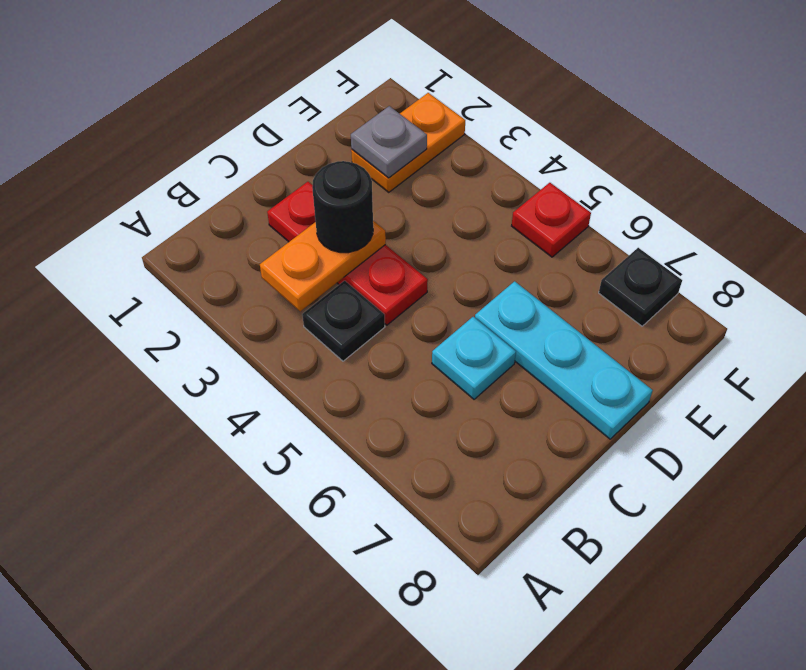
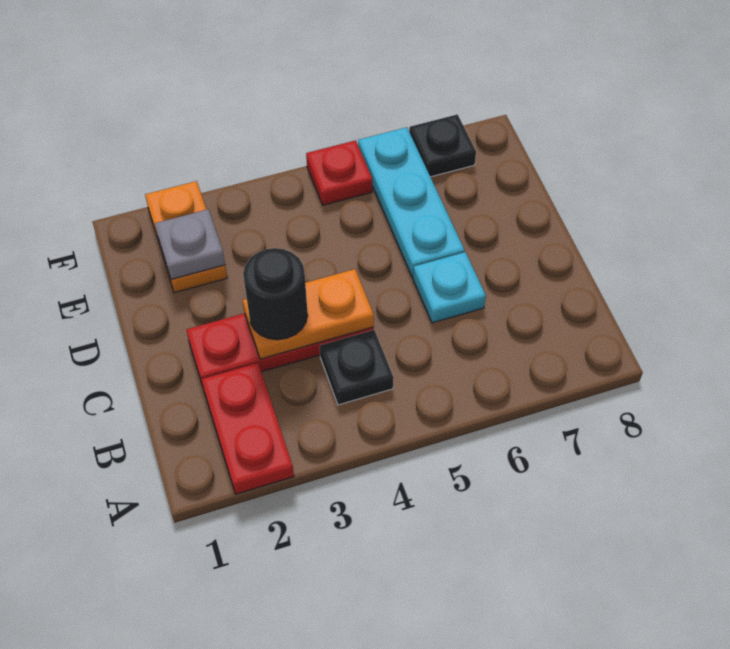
none -> red 1x2 plate [201,363,294,494]
orange 1x2 plate [260,221,386,311] -> orange 1x2 plate turned to [243,269,374,359]
cyan 1x3 plate [475,281,653,439] -> cyan 1x3 plate turned to [358,127,465,277]

